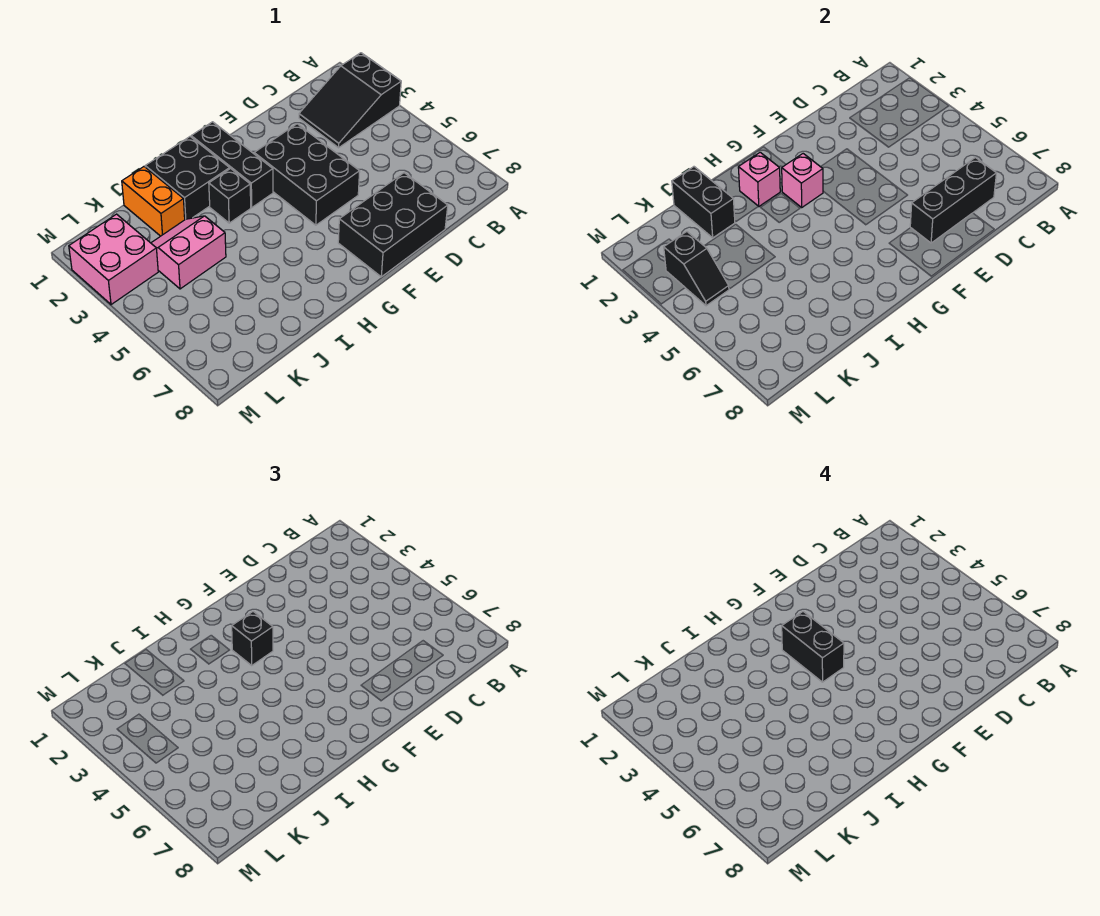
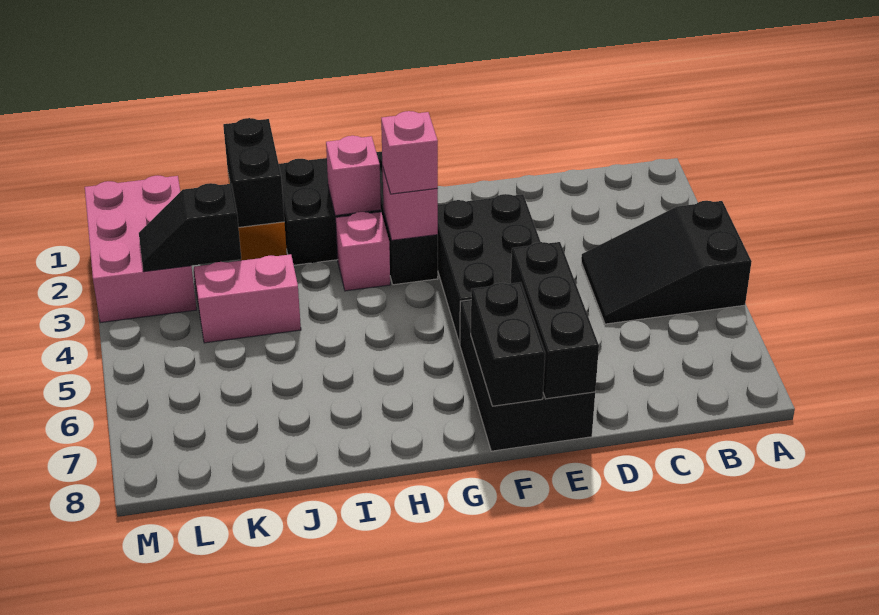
black 2x3 slope [299,53,401,148] -> black 2x3 slope moved to [581,201,752,324]
black 1x3 brick [910,157,996,243] -> black 1x3 brick turned to [511,242,599,399]
black 2x3 brick [338,173,448,277] -> black 2x3 brick turned to [460,300,595,451]
black 1x1 brick [232,612,273,665] -> pink 1x1 brick [381,111,438,194]
black 1x2 brick [782,612,844,682] -> black 1x2 brick moved to [471,282,545,406]
black 1x1 brick [209,169,251,223] -> pink 1x1 brick [336,212,390,291]
pink 2x2 brick [69,214,158,305] -> pink 2x3 brick [85,175,197,323]
black 1x2 slope [664,232,729,306] -> black 1x2 slope turned to [139,183,241,272]

